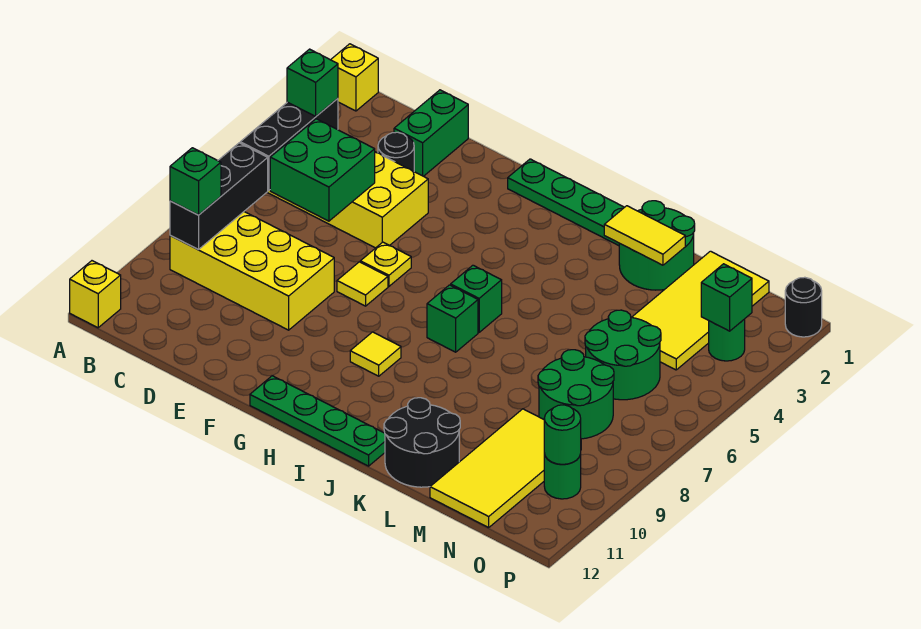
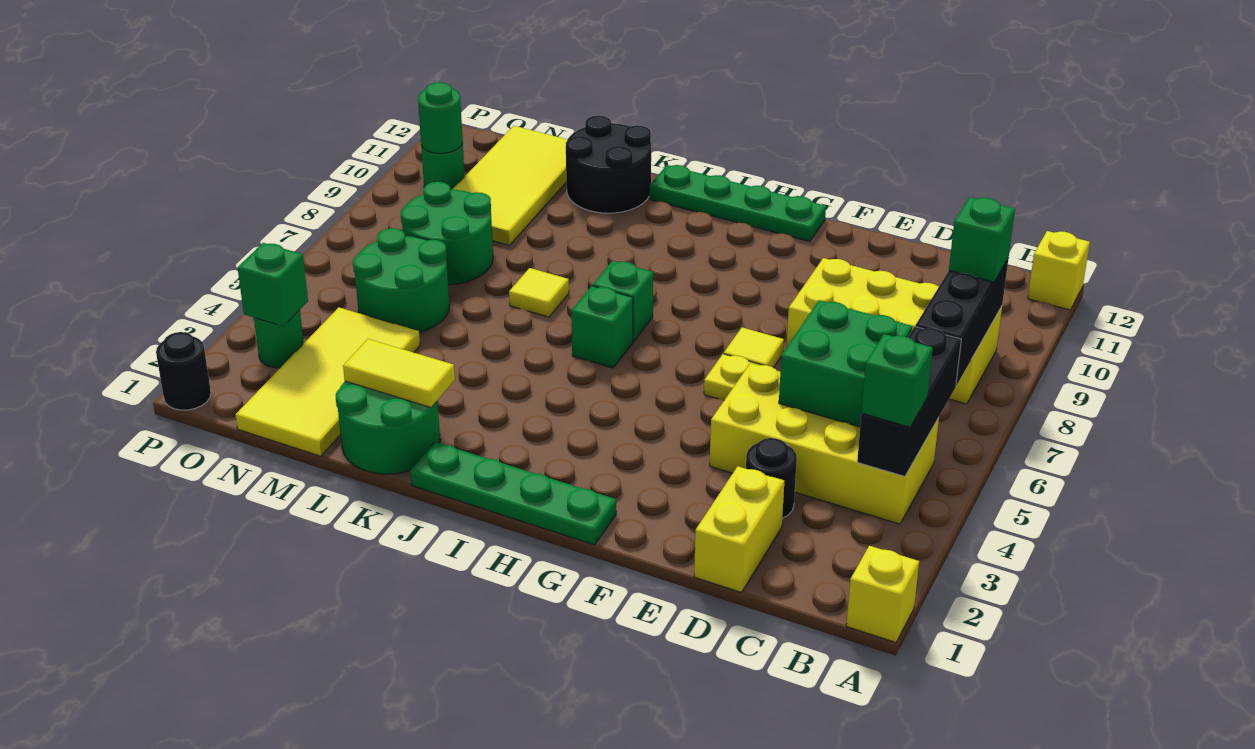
green 1x2 brick [394,90,468,176] -> yellow 1x2 brick [694,466,784,592]
yellow 1x1 tile [350,332,401,376] -> yellow 1x1 tile moved to [509,268,569,317]

